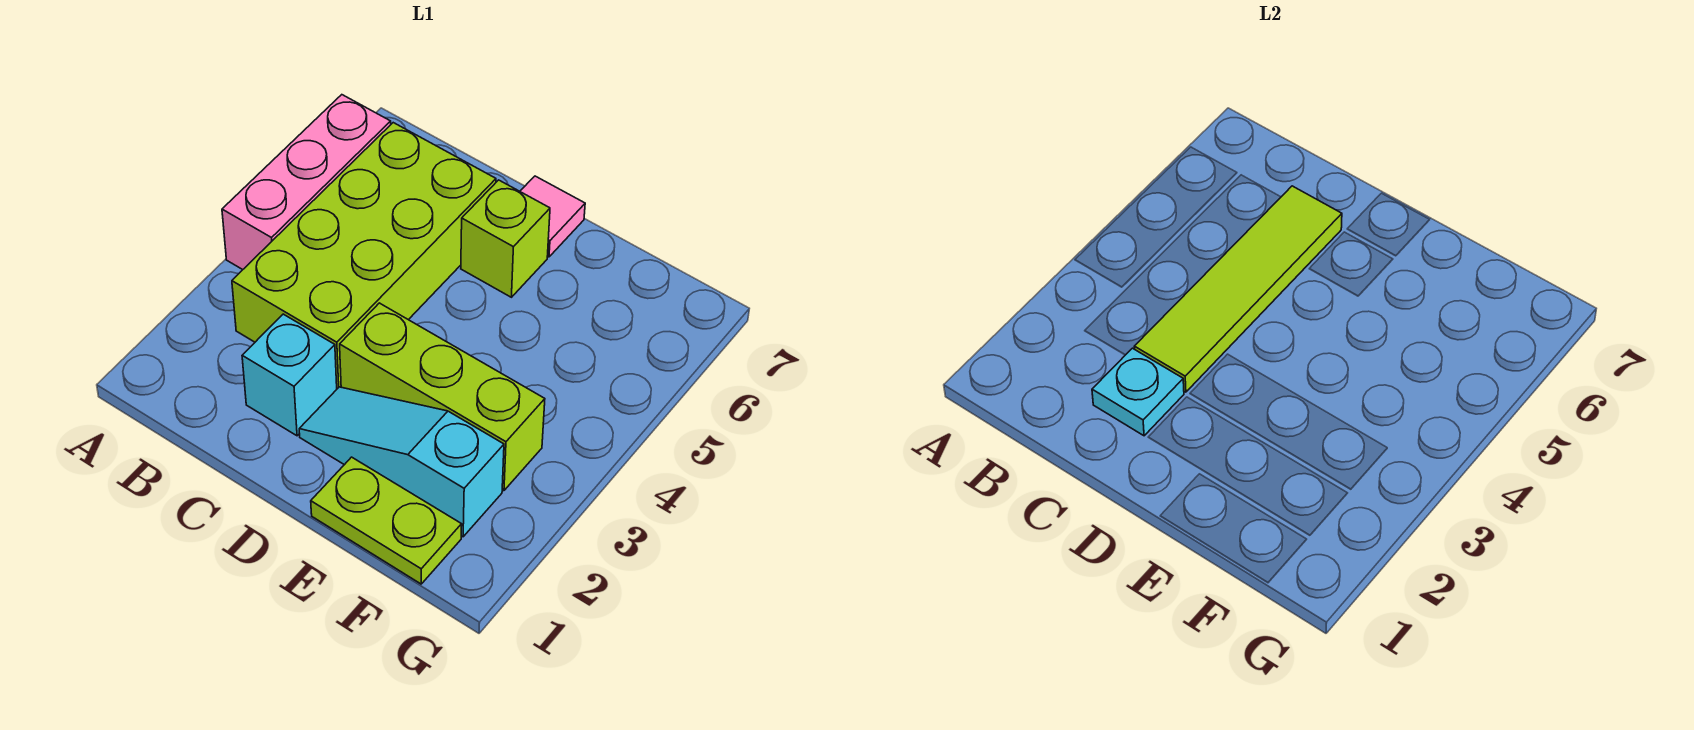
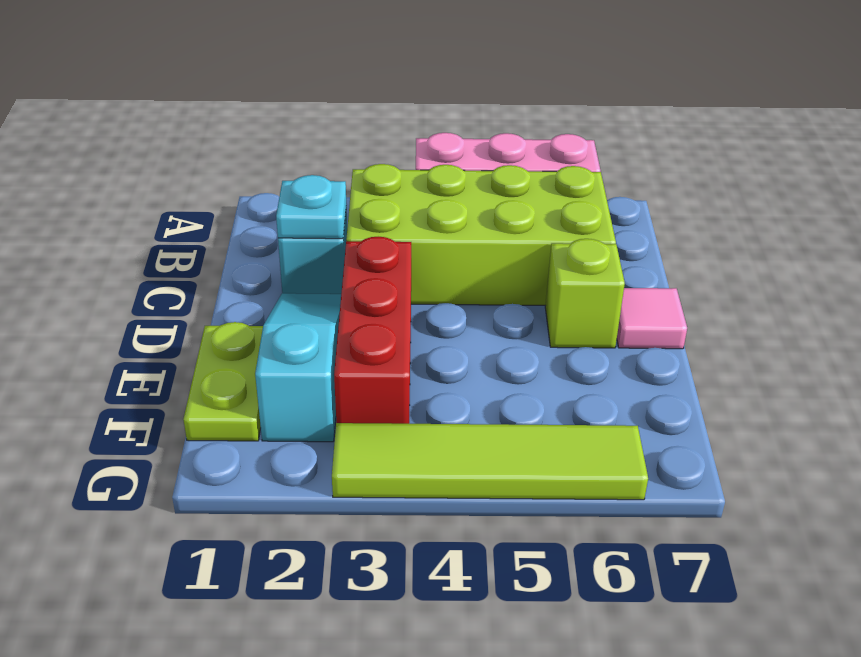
lime 1x4 tile [1134,186,1342,392] -> lime 1x4 tile moved to [332,423,648,500]
lime 1x3 brick [340,303,545,491] -> red 1x3 brick [334,237,411,424]

